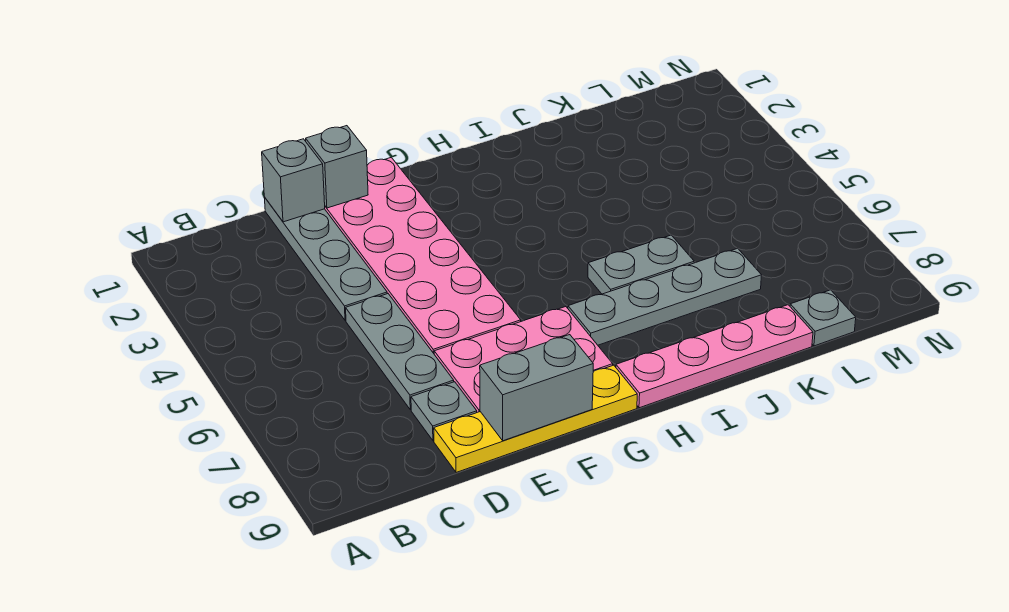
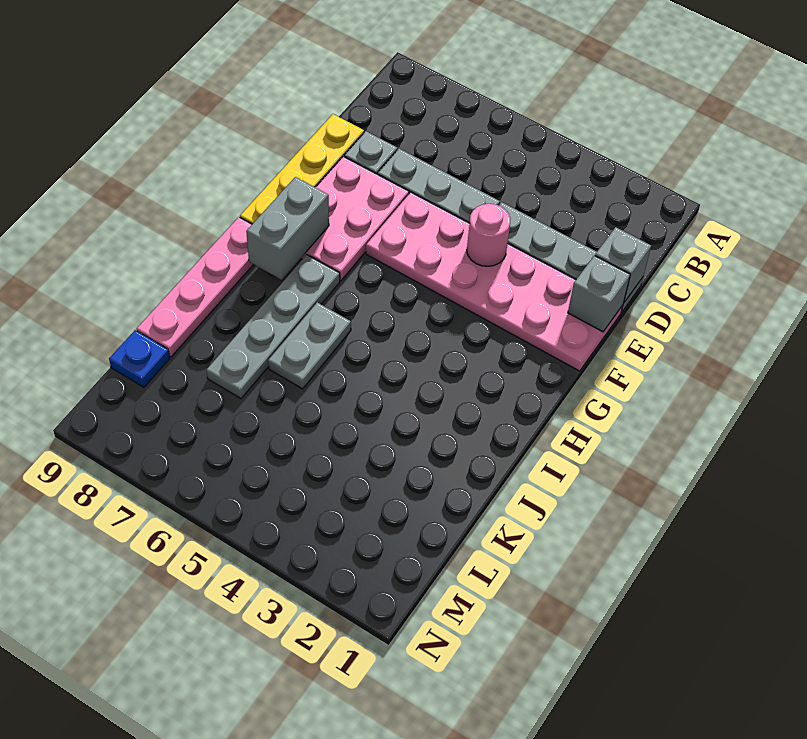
none -> pink 1x1 round brick [467,204,511,266]
grey 1x2 brick [480,335,593,441] -> grey 1x2 brick moved to [246,177,329,280]
grey 1x1 plate [790,290,856,346] -> blue 1x1 plate [109,330,170,387]

